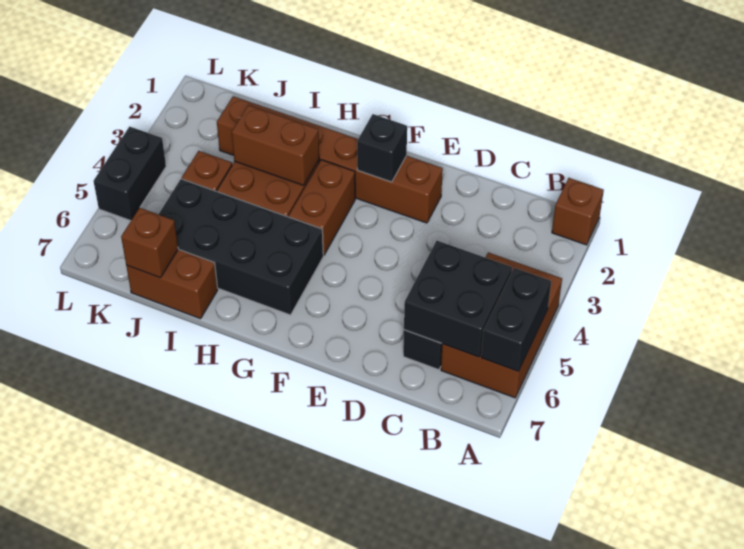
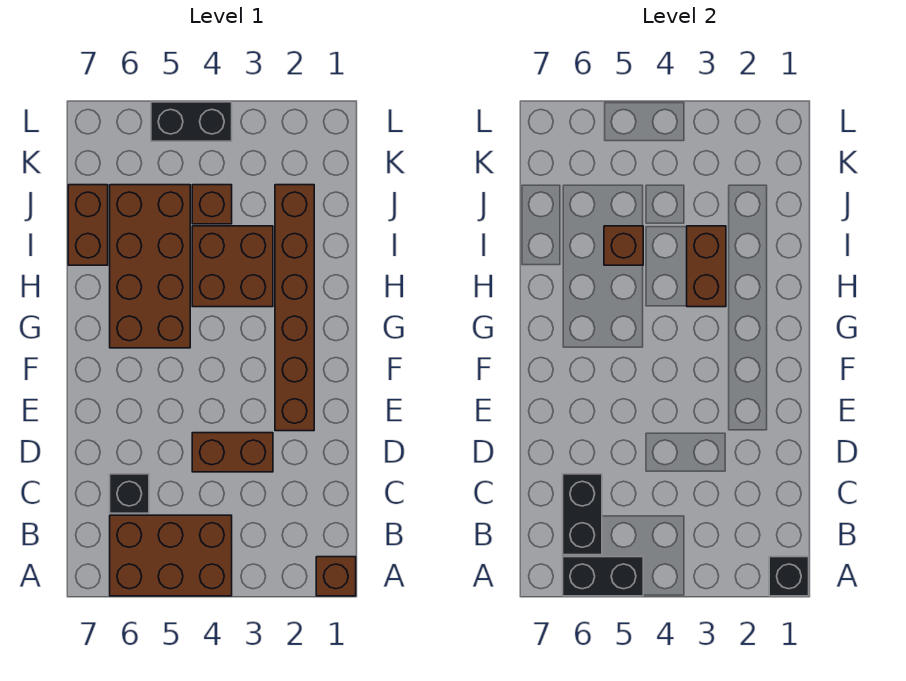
black 2x2 brick [404,241,512,357] -> black 1x2 brick [563,474,602,555]
black 1x1 brick [357,114,407,182] -> black 1x1 brick moved to [769,557,809,596]
brown 1x2 brick [289,160,355,255] -> brown 1x2 brick moved to [192,433,273,472]
black 2x4 brick [159,179,323,315] -> brown 2x4 brick [110,185,190,348]
brown 1x1 brick [121,208,178,278] -> brown 1x1 brick moved to [604,226,643,265]

